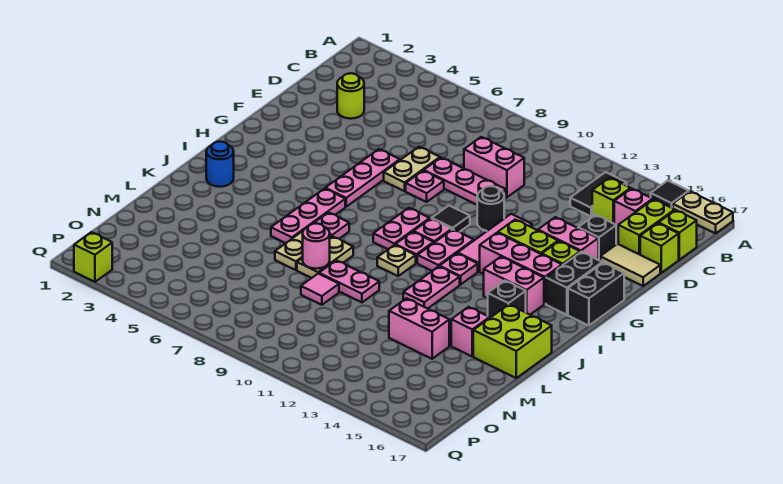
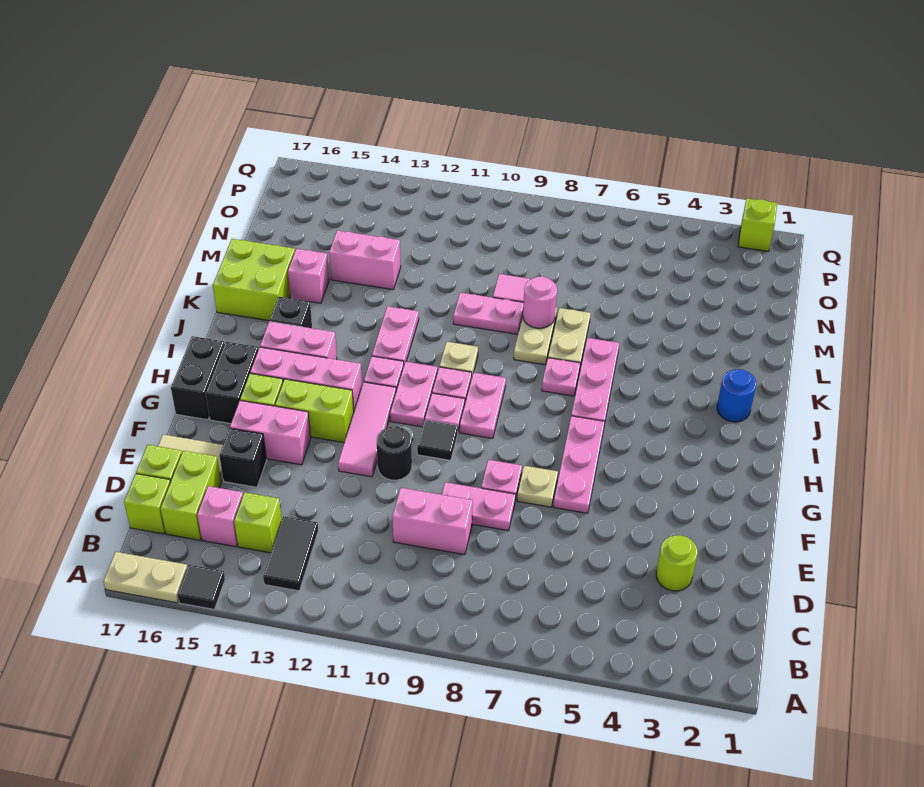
tan 1x2 plate [384,147,440,191] -> tan 1x1 plate [517,466,558,507]
pink 1x3 plate [424,158,506,205] -> pink 1x2 plate [442,482,516,531]

